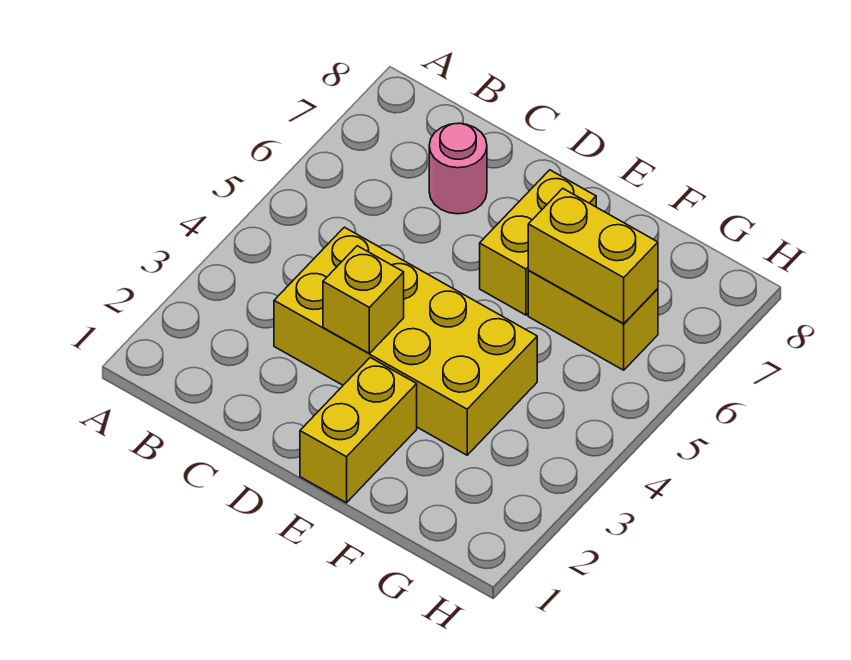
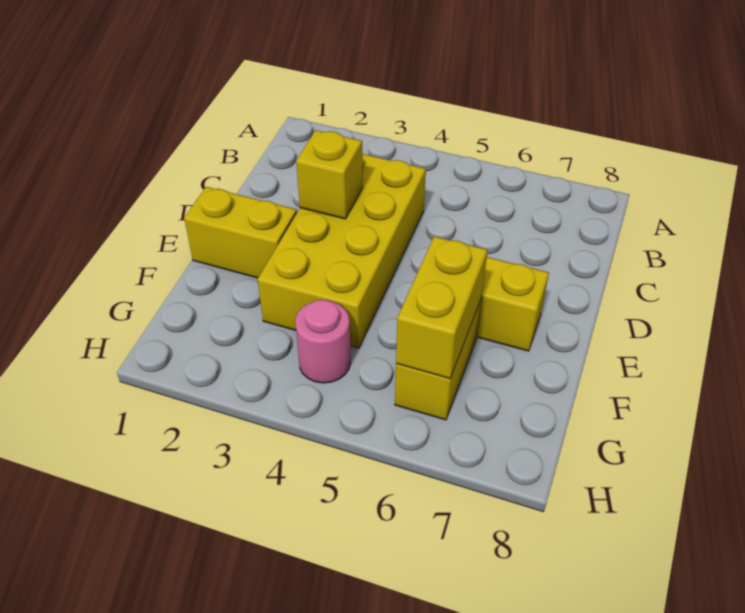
pink 1x1 round brick [429,123,487,214] -> pink 1x1 round brick moved to [295,300,351,383]

